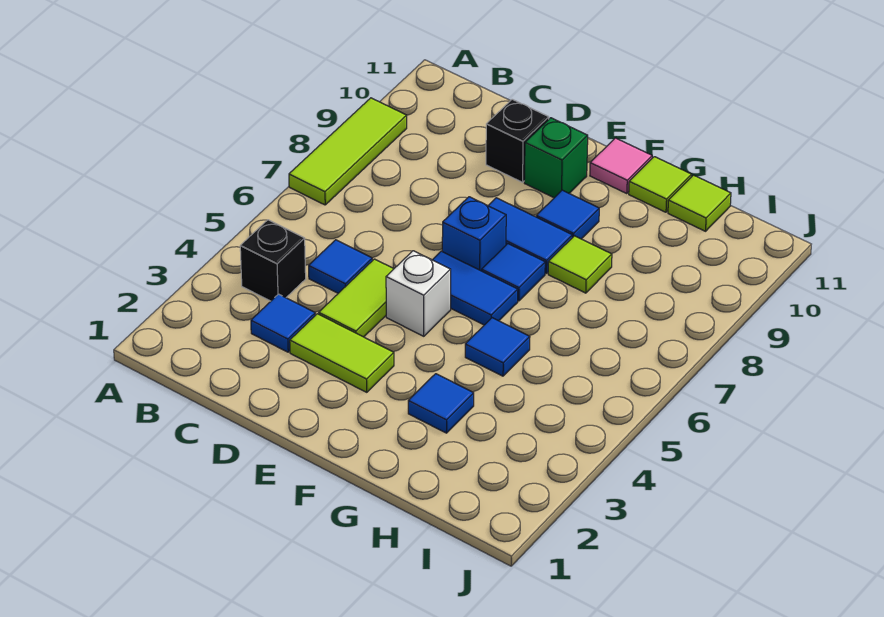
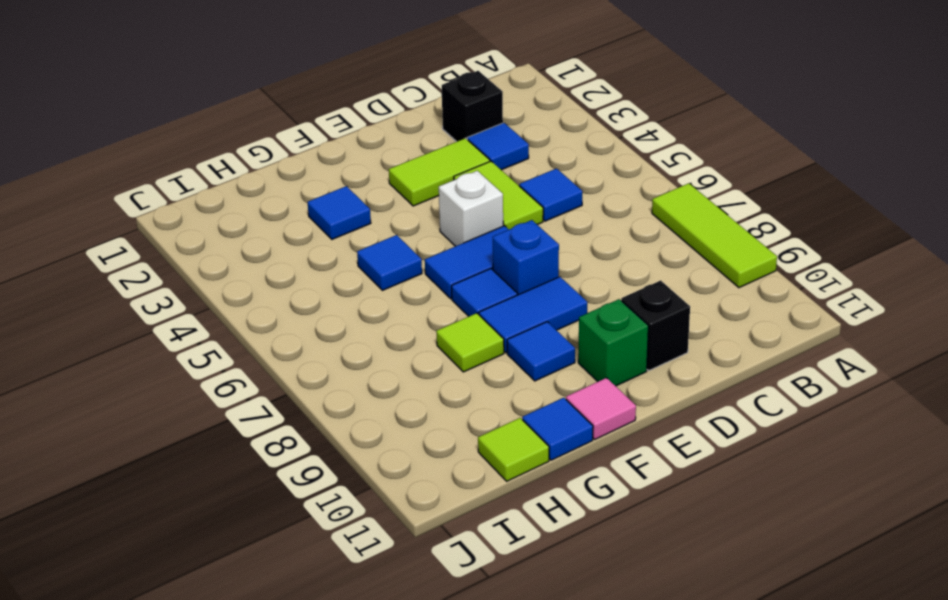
black 1x1 brick [240,220,306,301] -> black 1x1 brick moved to [442,71,503,142]
lime 1x1 tile [629,157,692,212] -> blue 1x1 tile [522,398,593,460]

